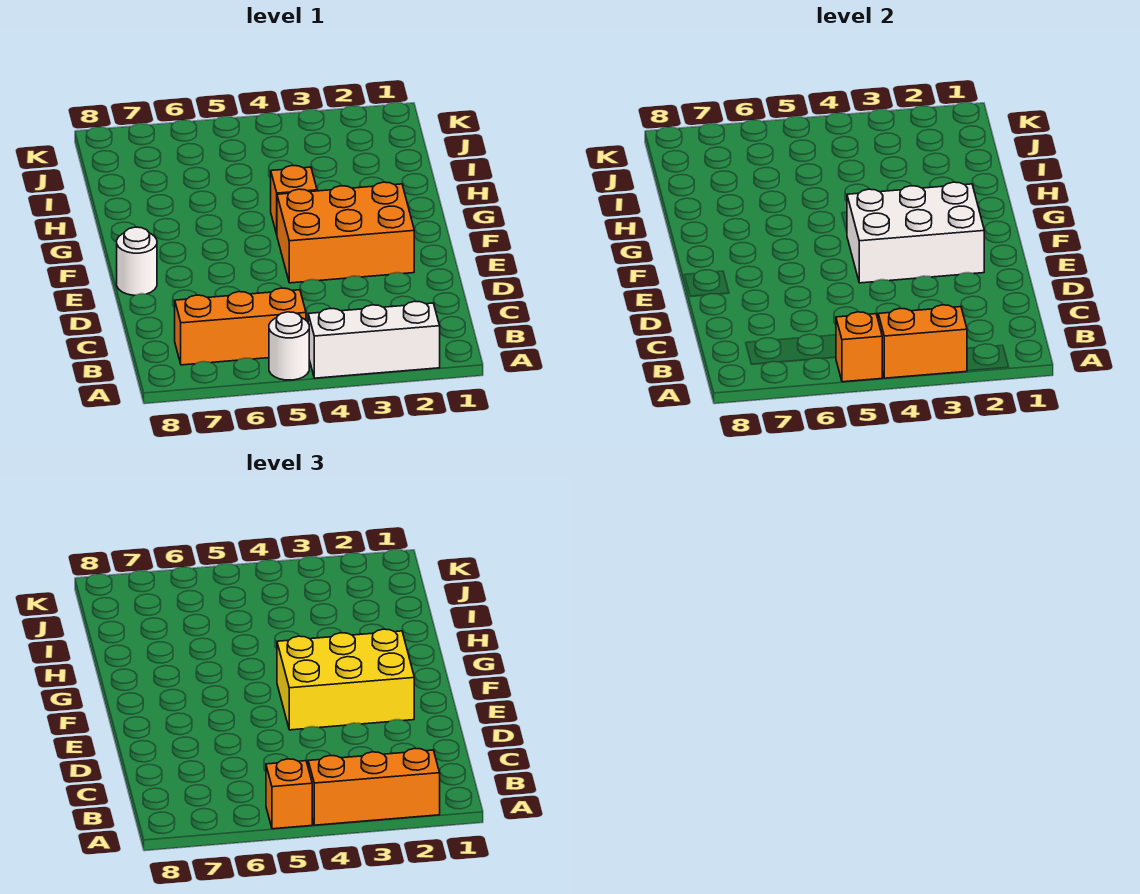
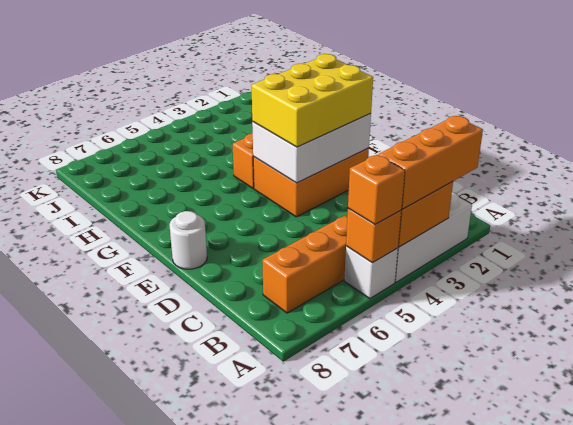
white 1x1 round brick [269,312,309,380] -> white 1x1 brick [344,246,398,299]

